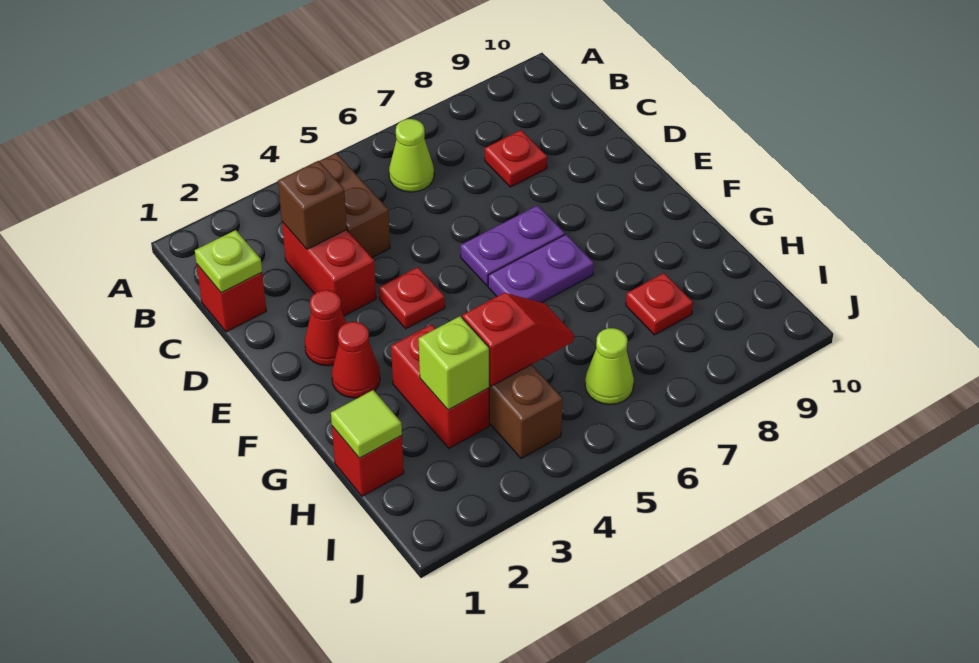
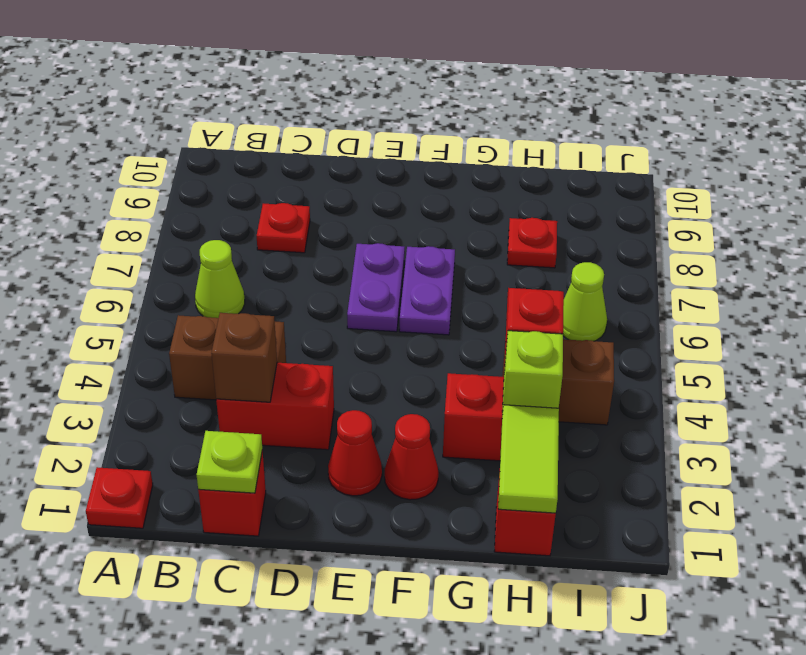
red 1x1 plate [379,267,445,329] -> red 1x1 plate moved to [86,467,153,528]
lime 1x1 tile [331,390,402,458] -> lime 1x2 tile [498,405,559,513]

